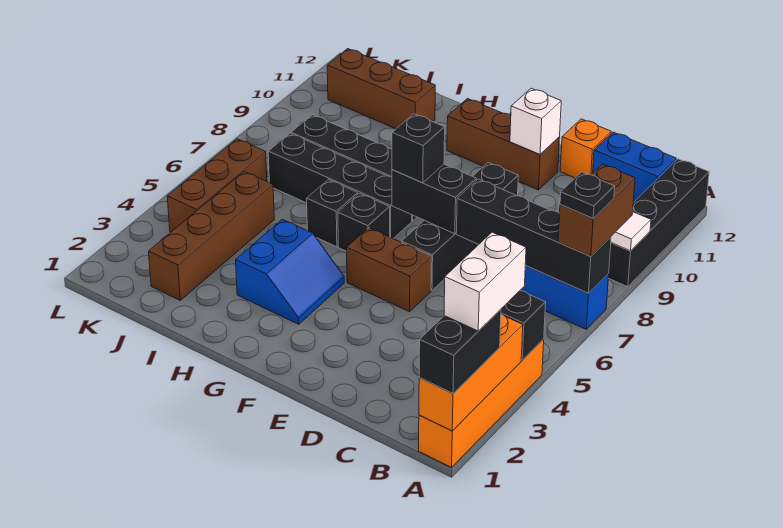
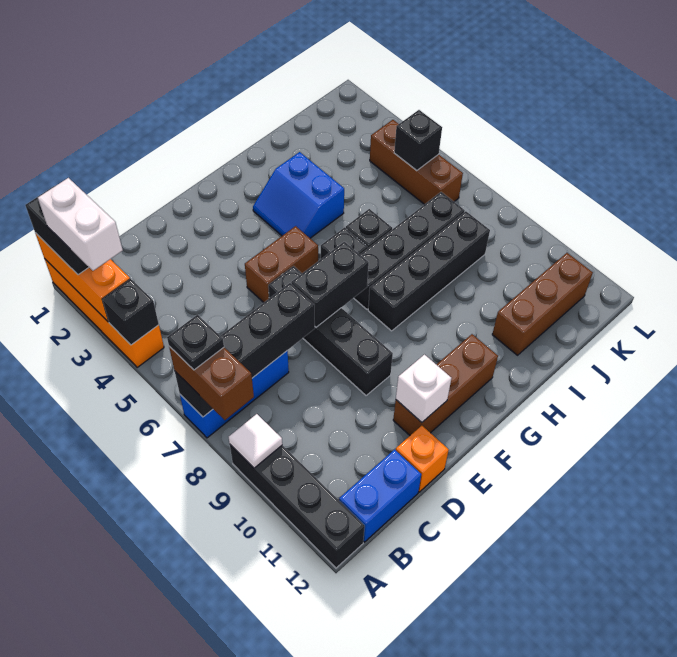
black 1x1 brick [392,114,445,183] -> black 1x1 brick moved to [394,110,442,171]
brown 1x4 brick [149,172,274,300] -> none

